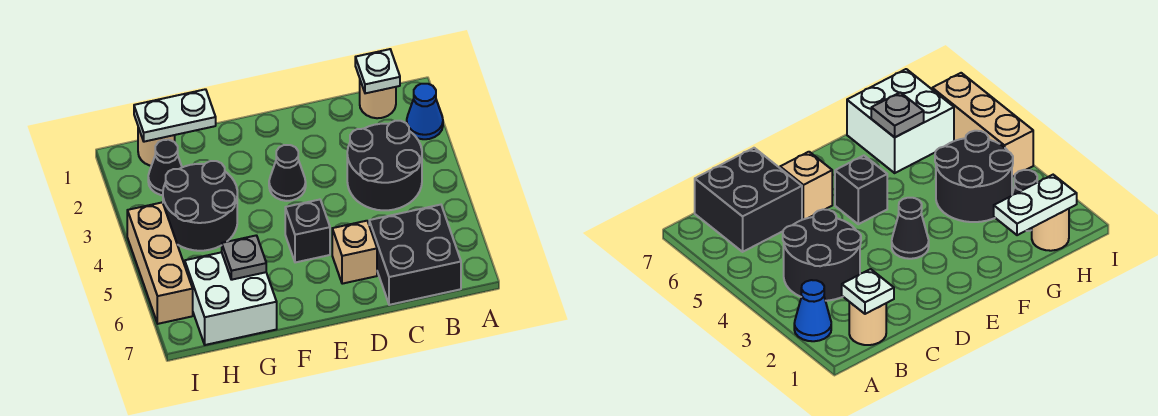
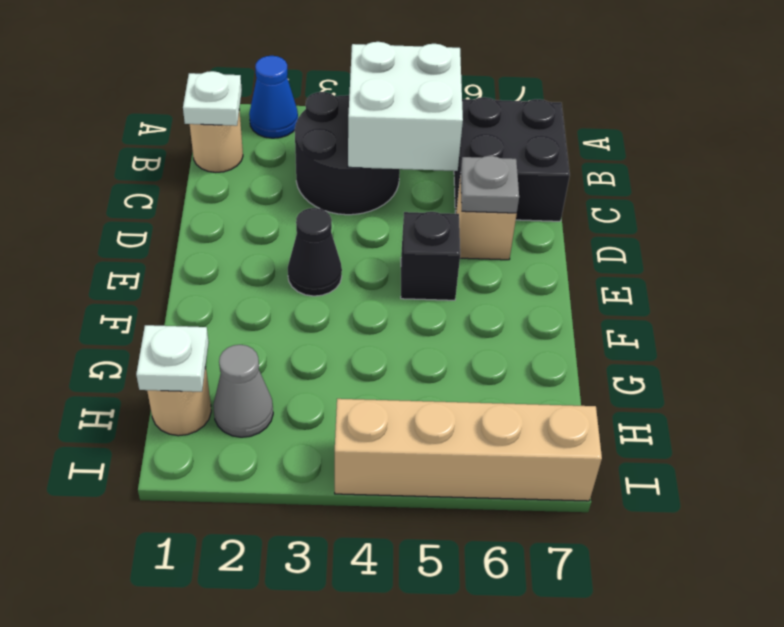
white 1x2 plate [134,89,216,142] -> white 1x1 plate [136,325,209,392]
black 2x2 round brick [163,161,237,251] -> none
white 2x2 brick [185,252,277,345] -> white 2x2 brick moved to [348,42,463,171]
grey 1x1 plate [222,235,266,280] -> grey 1x1 plate moved to [460,156,519,213]
black 1x1 cone [148,140,182,195] -> grey 1x1 cone [213,345,273,437]
tan 1x3 brick [127,203,193,324] -> tan 1x4 brick [335,399,602,501]

